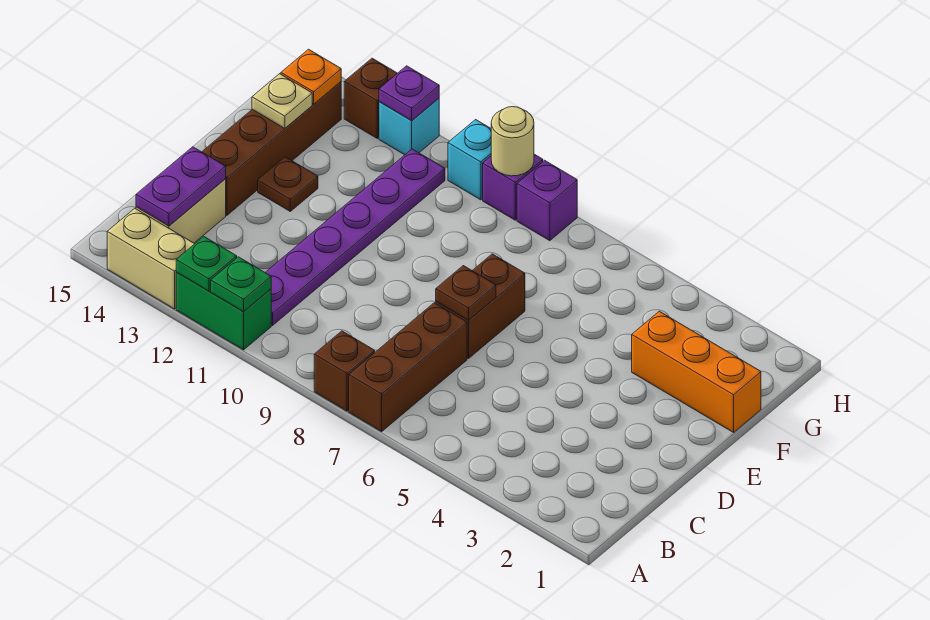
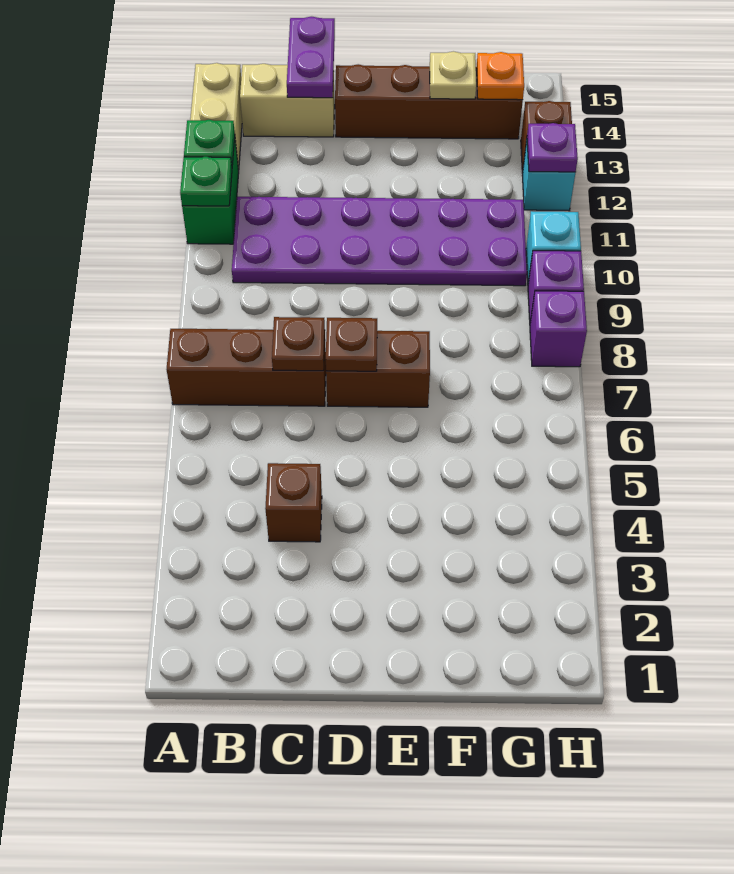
brown 1x1 brick [314,331,375,411] -> brown 1x1 brick moved to [265,463,322,542]
purple 1x6 plate [265,149,445,325] -> purple 2x6 plate [232,197,527,286]
purple 1x2 plate [136,147,226,226] -> purple 1x2 plate turned to [287,17,335,98]
brown 1x1 plate [258,157,318,211] -> brown 1x1 plate moved to [272,317,325,371]
orange 1x3 brick [632,311,761,432] -> none
tan 1x1 round brick [491,107,534,176] -> none

